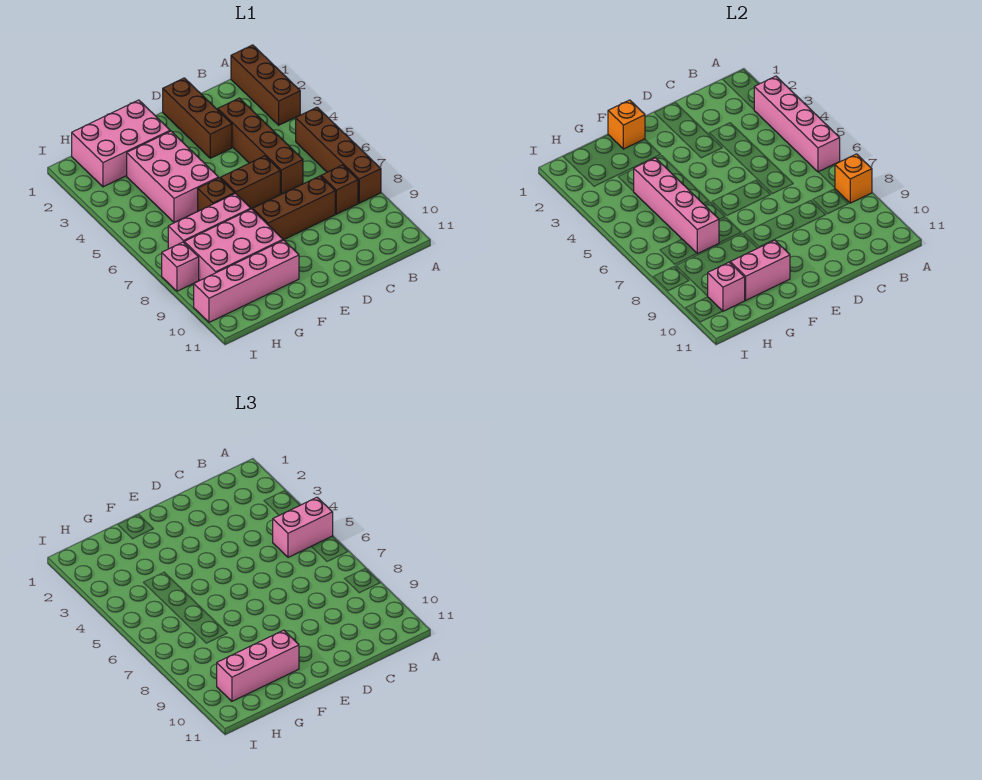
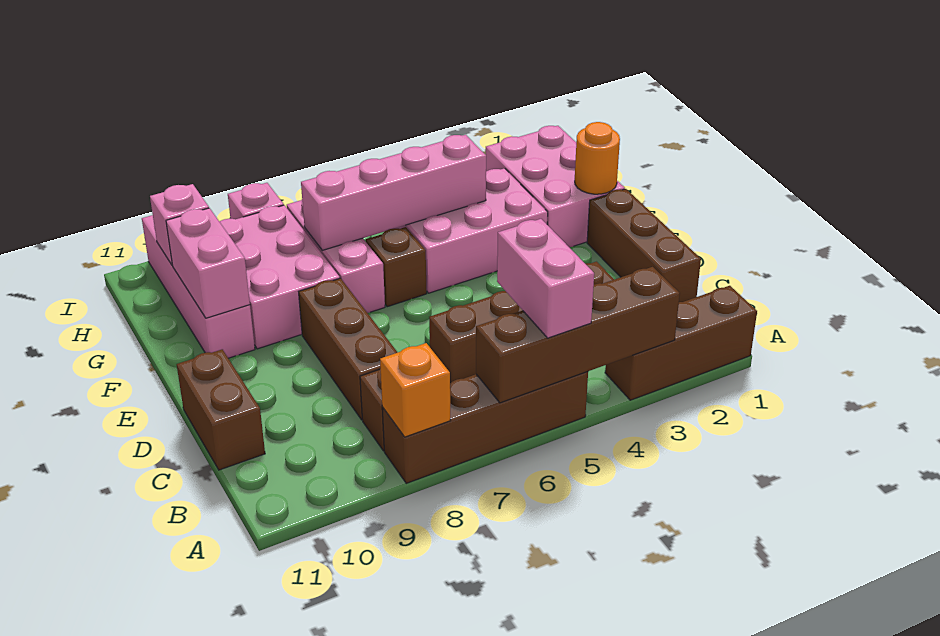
pink 1x4 brick [754,76,840,172] -> brown 1x4 brick [476,267,680,403]
brown 1x3 brick [163,78,232,158] -> brown 1x3 brick turned to [587,189,701,302]
brown 1x2 brick [220,156,280,209] -> brown 1x2 brick moved to [177,349,265,470]
orange 1x1 brick [608,100,645,149] -> orange 1x1 round brick [575,122,620,194]
pink 1x3 brick [217,630,299,701] -> none

